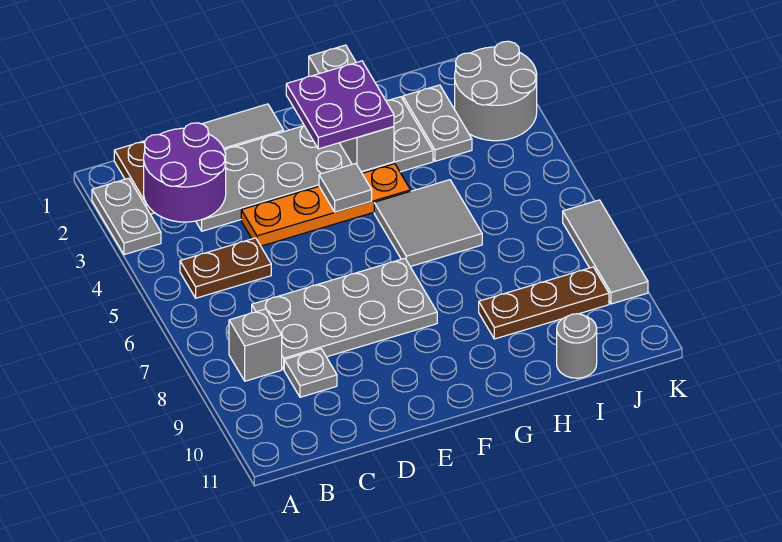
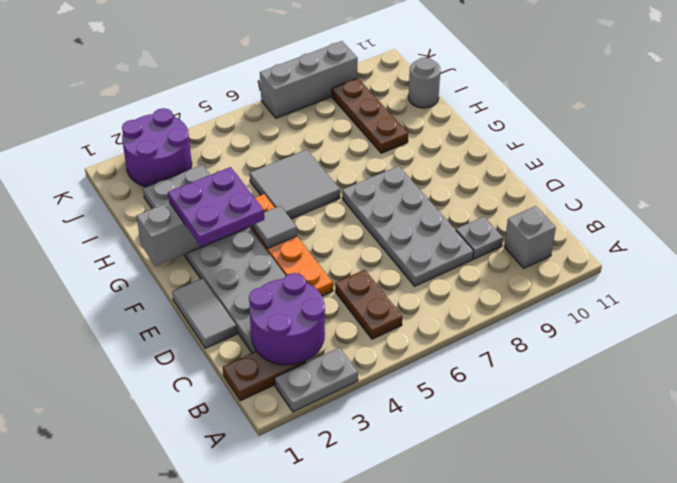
grey 1x1 brick [229,309,282,381] -> grey 1x1 brick moved to [504,206,556,268]
grey 2x2 round brick [455,41,537,141] -> purple 2x2 round brick [122,108,192,187]
grey 1x3 tile [563,200,648,304] -> grey 1x3 brick [260,41,358,118]

